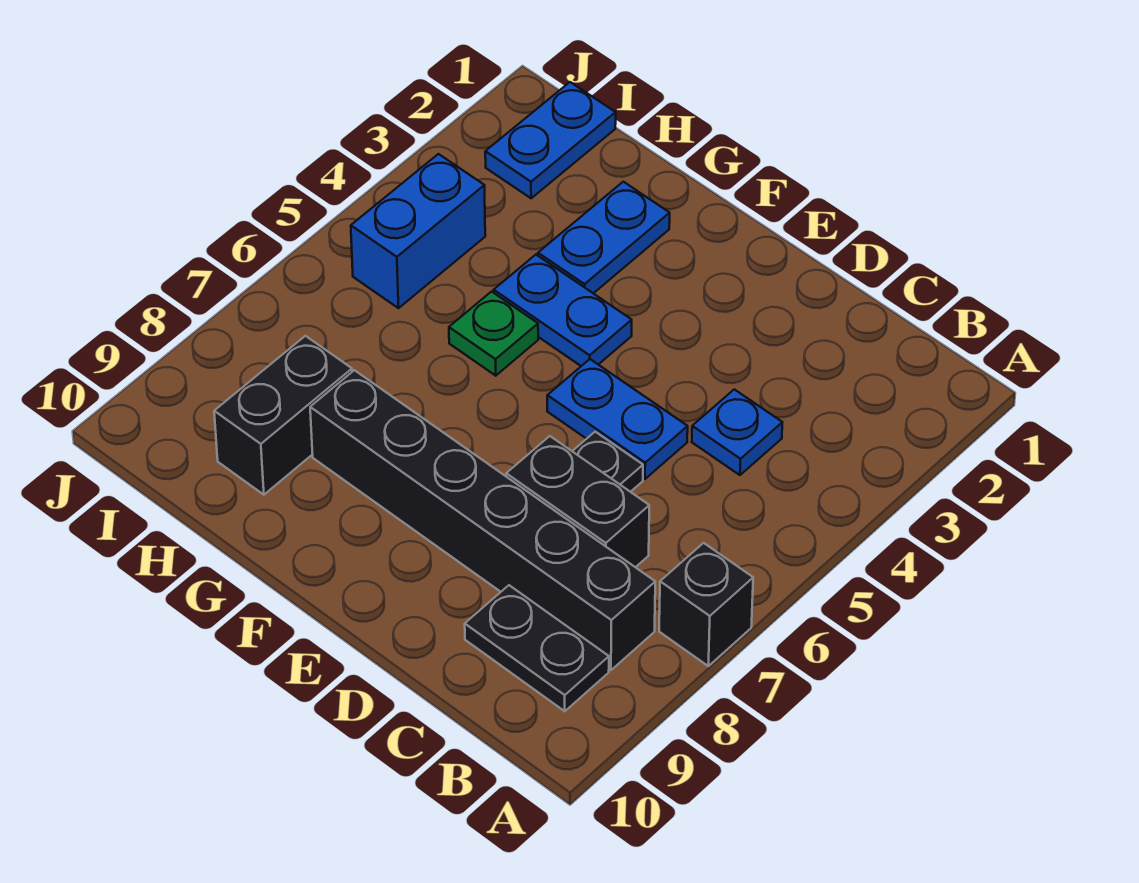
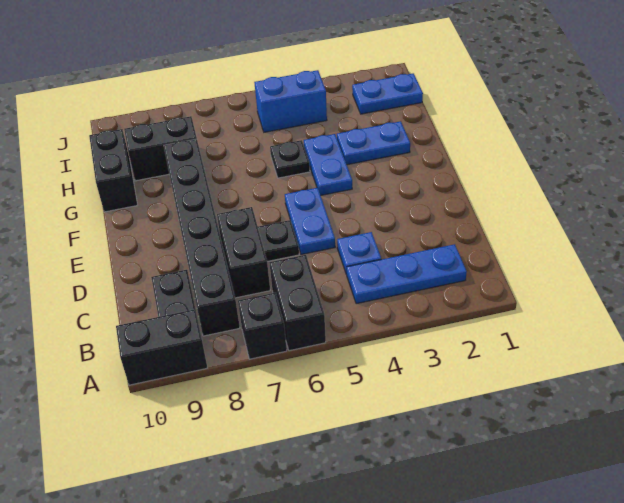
none -> black 1x2 brick [269,255,326,351]
none -> black 1x2 brick [116,309,207,385]
none -> blue 1x3 plate [346,244,467,304]
green 1x1 plate [449,292,538,376] -> black 1x1 plate [270,140,310,178]
none -> black 1x2 brick [89,129,137,212]

